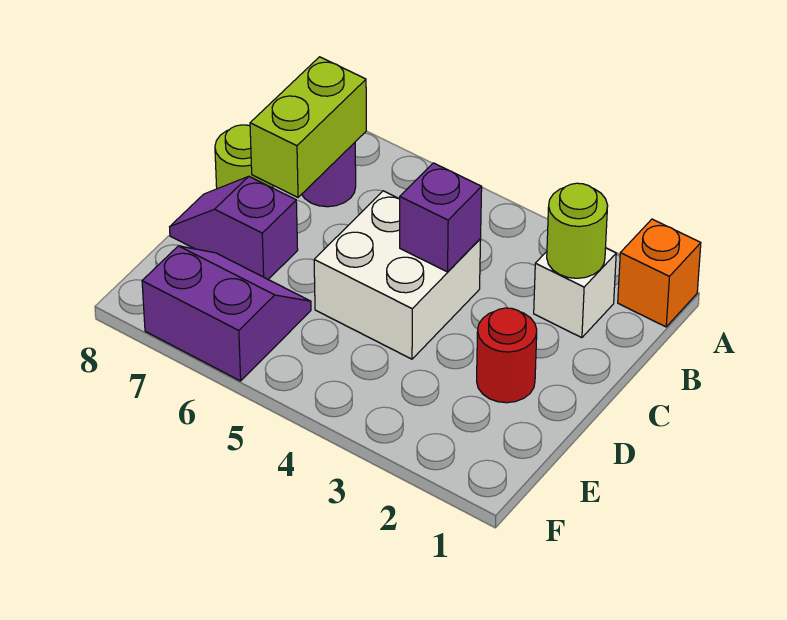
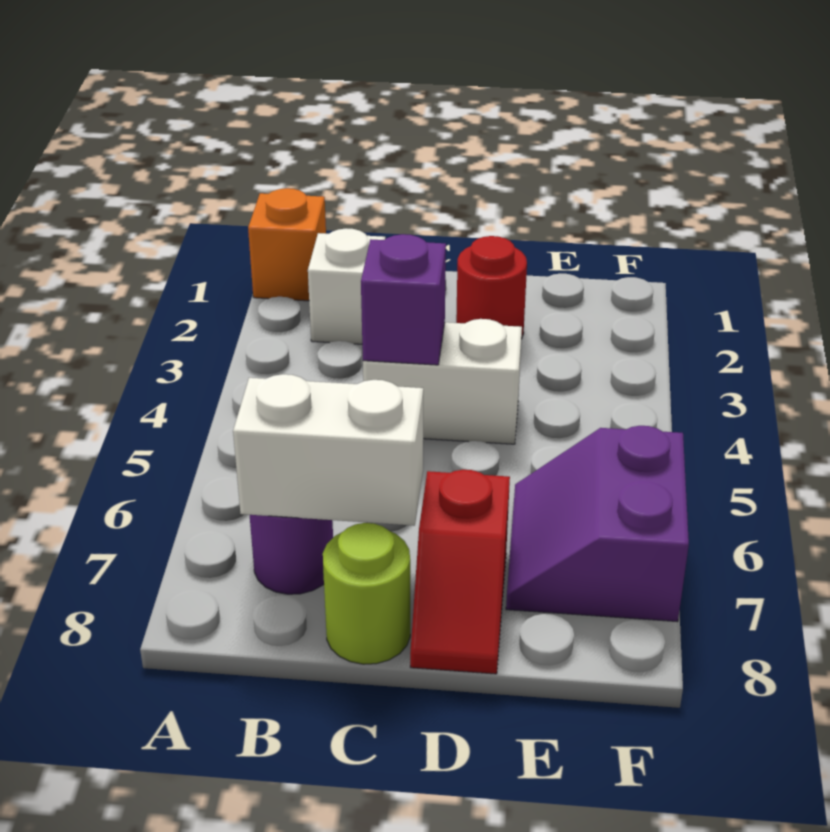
lime 1x1 round brick [547,183,608,278] -> none
lime 1x2 brick [250,57,366,197] -> white 1x2 brick [233,374,423,526]
white 2x2 brick [314,191,481,359] -> white 1x2 brick [363,319,522,444]
purple 1x2 slope [170,177,298,279] -> red 1x2 slope [410,470,510,674]

